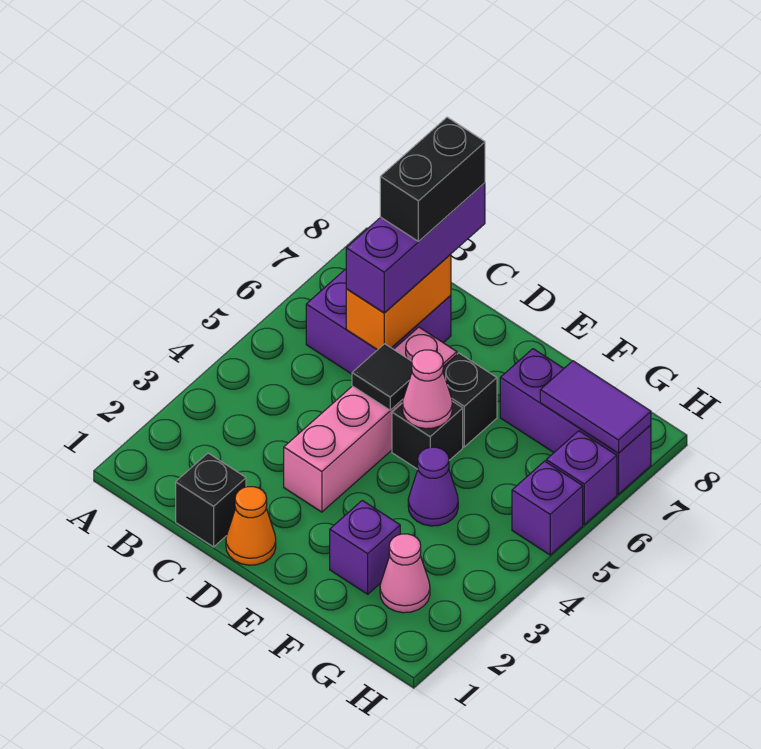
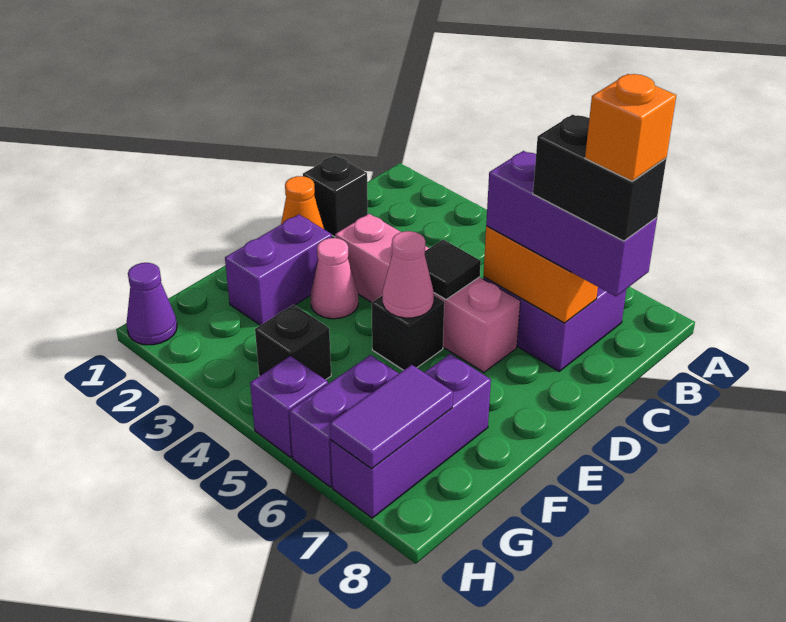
none -> orange 1x1 brick [585,74,676,181]
black 1x1 brick [443,353,497,447] -> black 1x1 brick moved to [255,305,331,380]
purple 1x1 brick [330,500,400,594] -> purple 1x2 brick [225,215,332,325]
purple 1x1 cone [408,447,458,526] -> purple 1x1 cone moved to [126,263,177,345]
pink 1x1 cone [380,534,430,613] -> pink 1x1 cone moved to [311,238,358,319]
purple 1x1 brick [546,431,617,525] -> purple 1x2 brick [289,355,399,487]

